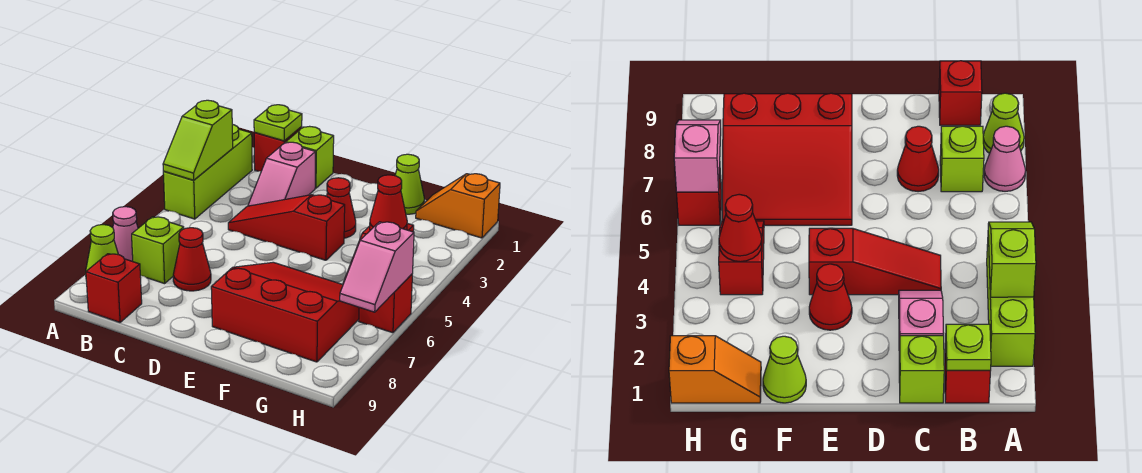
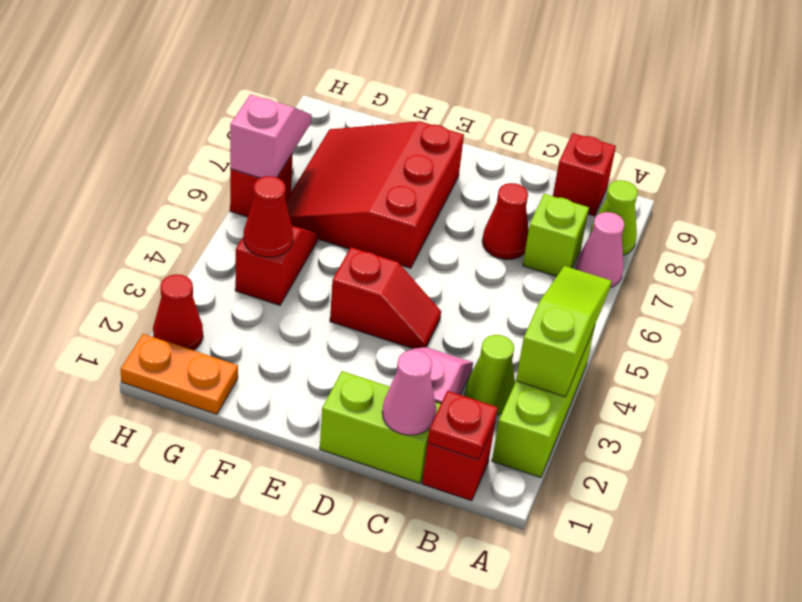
lime 1x2 slope [163,100,233,180] -> lime 1x3 slope [516,266,612,397]
lime 1x1 plate [254,105,302,141] -> red 1x1 plate [428,391,498,460]
lime 1x1 brick [286,126,334,188] -> lime 1x2 brick [320,371,441,483]
none -> pink 1x1 cone [382,350,436,435]
red 1x3 slope [228,195,345,260] -> red 1x2 slope [330,247,441,349]
red 1x1 cone [327,178,356,238] -> red 1x1 cone moved to [153,274,203,350]
red 3x3 slope [211,262,359,362] -> red 3x3 slope turned to [286,121,464,268]
lime 1x1 cone [395,154,424,214] -> lime 1x1 cone moved to [465,335,515,415]
orange 1x2 slope [416,174,500,238] -> orange 1x2 plate [121,334,238,414]

